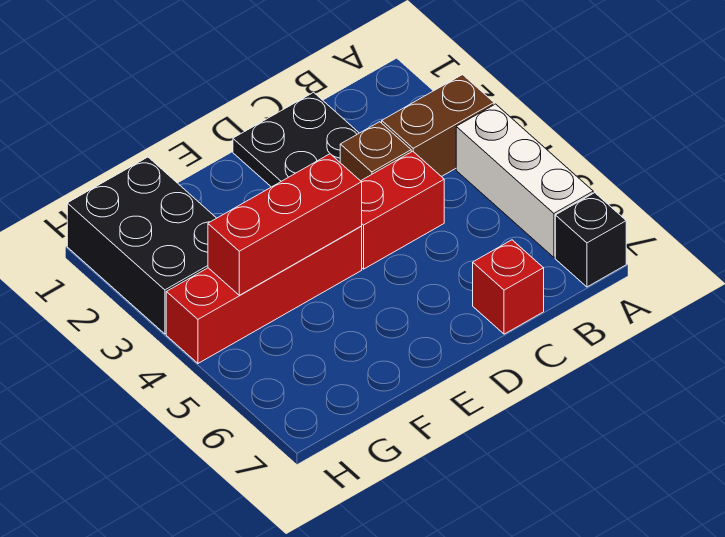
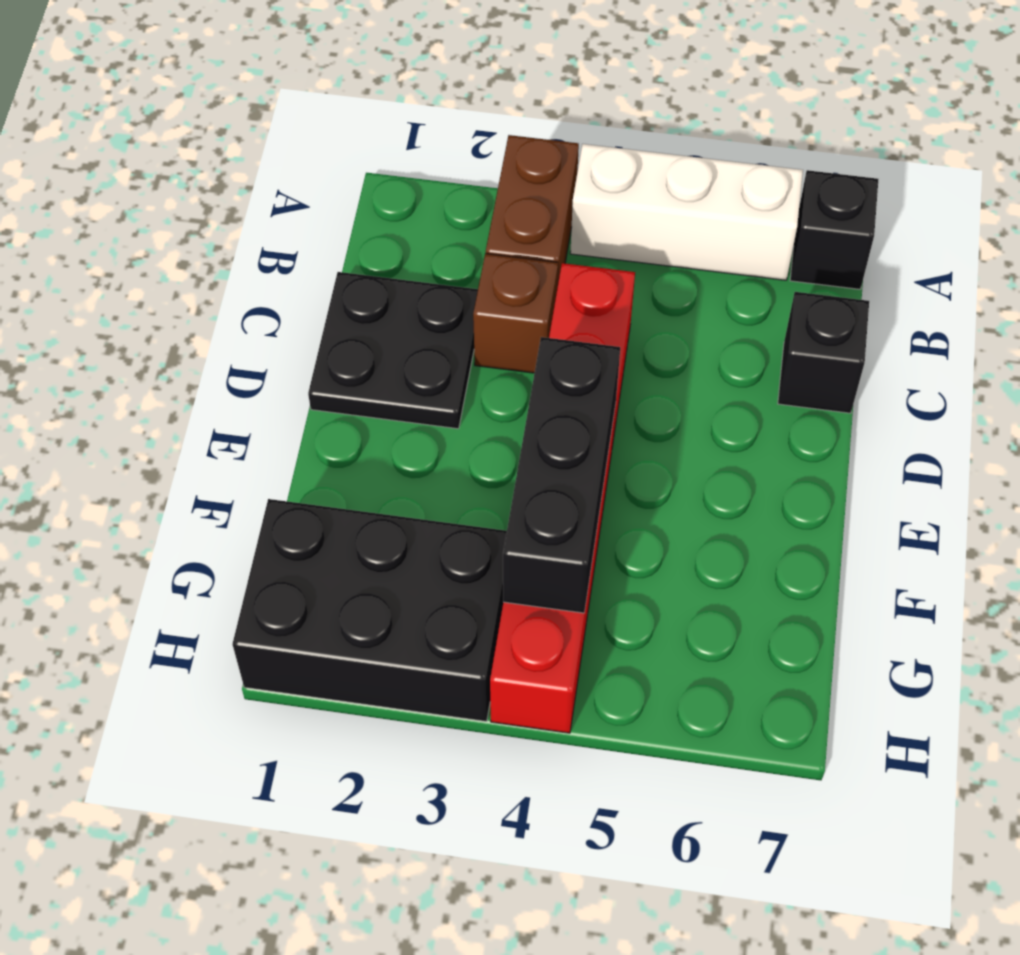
red 1x1 brick [473,240,544,334] -> black 1x1 brick [778,292,869,413]
red 1x3 brick [208,154,362,295] -> black 1x3 brick [503,337,620,613]

